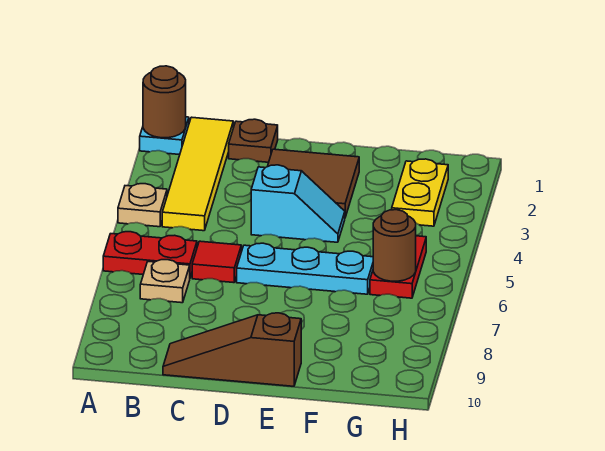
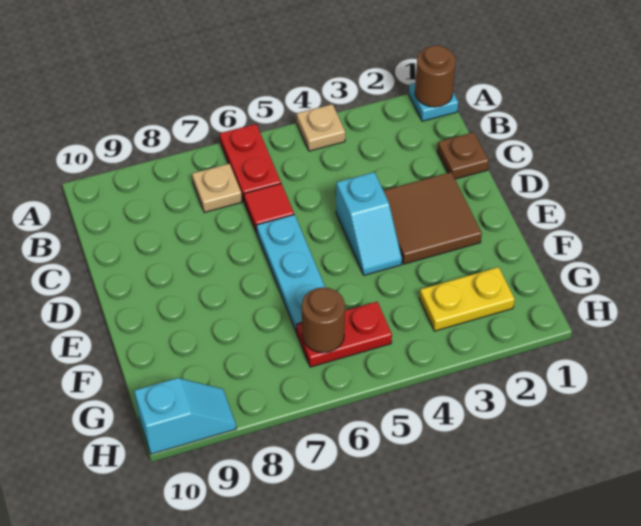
yellow 1x4 tile [162,117,233,231] -> none
brown 1x3 slope [163,313,301,386] -> none
none -> cyan 1x2 slope [134,378,236,454]

